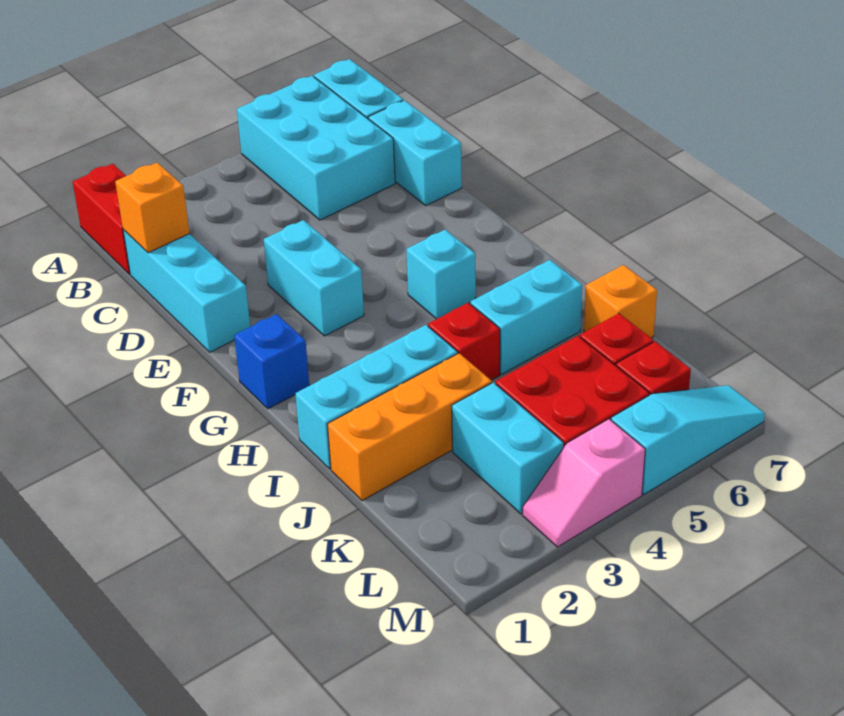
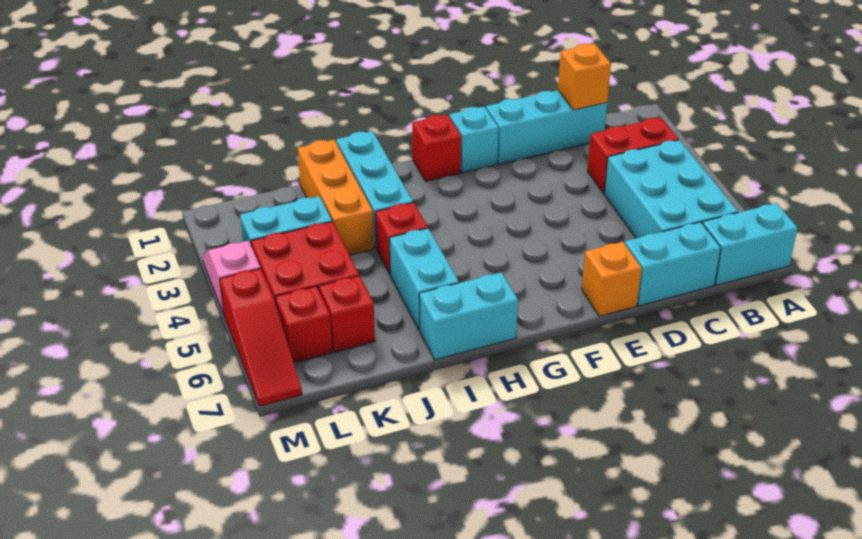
red 1x2 brick [73,164,130,274] -> red 1x2 brick moved to [588,118,679,193]
cyan 2x3 brick [237,76,395,220] -> cyan 2x3 brick turned to [604,140,738,238]
cyan 1x2 brick [264,220,364,336] -> cyan 1x2 brick moved to [419,272,518,360]
blue 1x1 brick [234,314,309,409] -> red 1x1 brick [412,115,461,181]
cyan 1x1 brick [406,230,476,319] -> cyan 1x1 brick moved to [449,107,499,173]
orange 1x1 brick [584,265,657,338] -> orange 1x1 brick moved to [582,242,642,316]
cyan 1x3 slope [611,385,765,494] -> red 1x3 slope [220,268,302,406]

